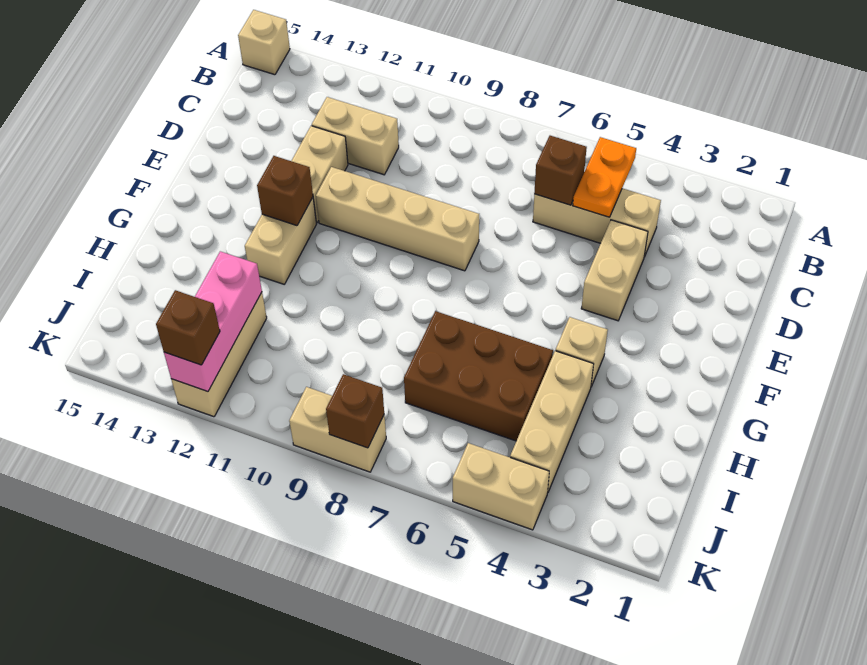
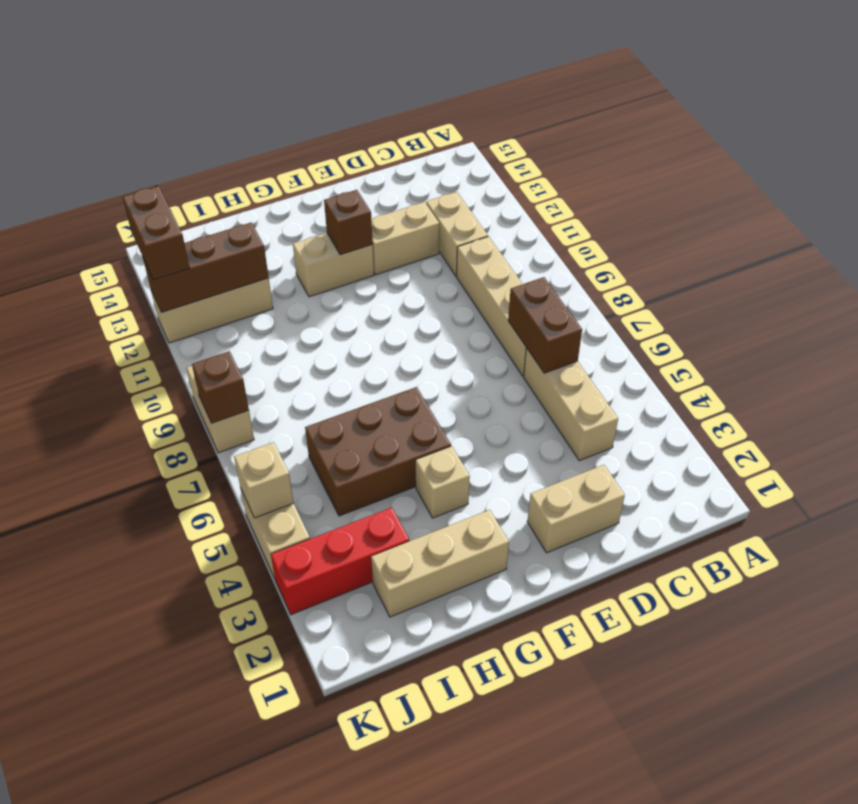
tan 1x1 brick [238,10,290,75] -> tan 1x1 brick moved to [234,442,293,518]
orange 1x2 plate [573,137,636,217] -> none
brown 1x1 brick [534,136,587,205] -> brown 1x2 brick [508,277,582,373]
tan 1x2 brick [581,220,648,321] -> tan 1x2 brick moved to [527,465,625,553]
tan 1x4 brick [316,167,479,271] -> tan 1x4 brick moved to [457,237,526,376]
tan 1x3 brick [510,351,594,492] -> tan 1x3 brick moved to [371,510,509,617]
brown 2x3 brick [404,311,553,441] -> brown 2x3 brick turned to [305,387,451,516]
none -> red 1x3 brick [271,508,409,615]
pink 1x3 brick [164,251,262,392] -> brown 1x3 brick [143,223,269,312]
brown 1x1 brick [156,290,220,365] -> brown 1x2 brick [123,186,189,280]

